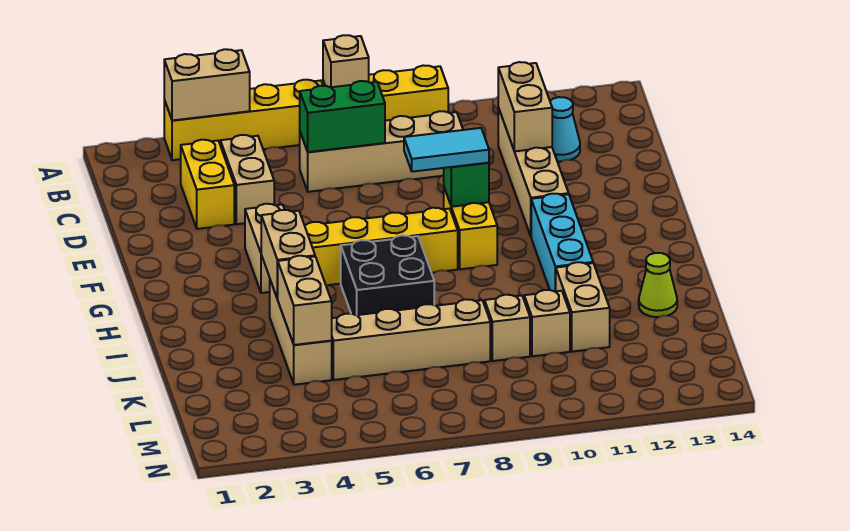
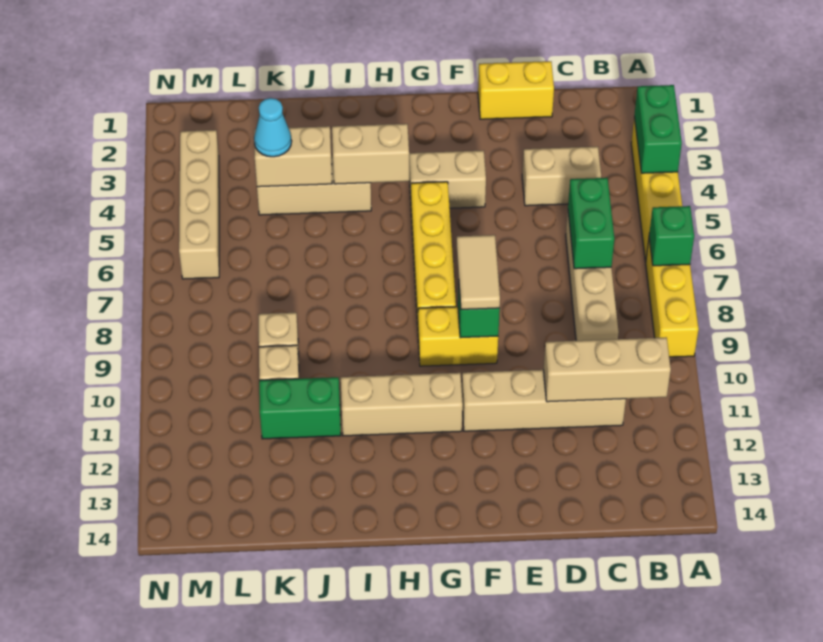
tan 1x2 brick [164,49,250,120] -> green 1x2 brick [634,85,682,173]
tan 1x1 brick [323,35,369,87] -> green 1x1 brick [649,206,694,266]
yellow 1x2 brick [181,140,234,229] -> yellow 1x2 brick moved to [478,61,554,119]
tan 1x2 brick [498,62,552,151] -> tan 1x3 brick [544,337,671,402]
cyan 1x1 cone [550,97,580,161] -> cyan 1x1 cone moved to [254,98,292,157]
cyan 1x2 tile [404,128,489,172] -> tan 1x2 tile [457,235,500,309]
cyan 1x3 brick [531,194,593,292] -> tan 1x3 brick [341,373,463,436]
black 2x2 brick [341,235,434,315] -> none
tan 1x2 brick [556,262,610,352] -> green 1x2 brick [259,377,341,439]
lime 1x1 cone [639,253,677,317] -> none
tan 1x4 brick [332,299,490,380] -> tan 1x4 brick moved to [179,130,219,279]

